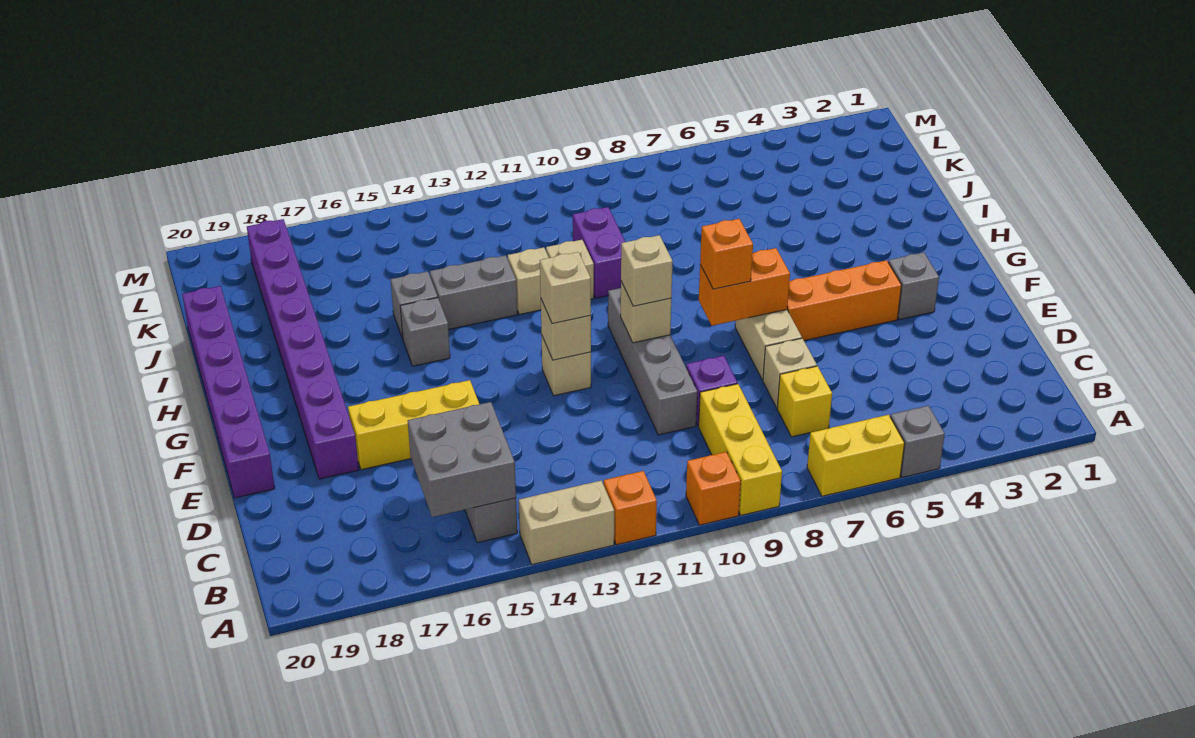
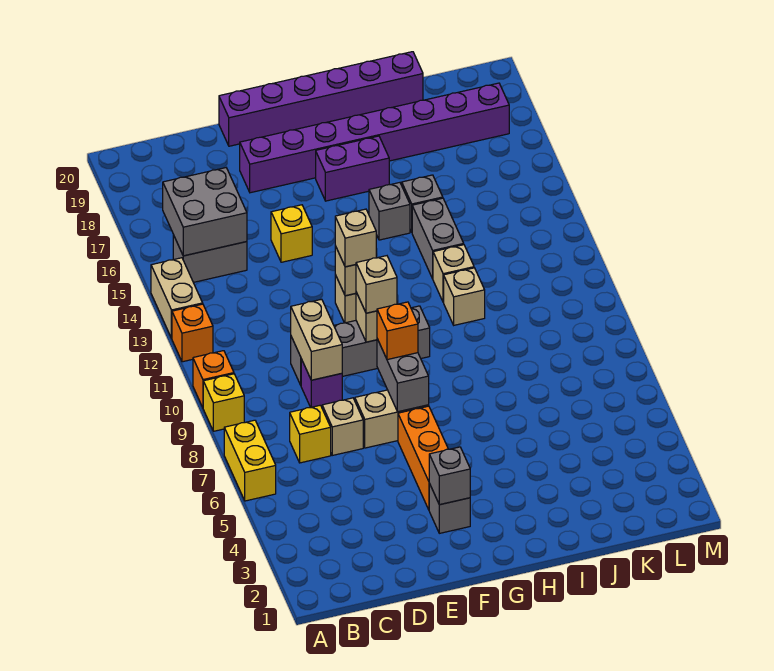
grey 1x1 brick [890,406,945,477] -> grey 1x1 brick moved to [429,447,470,505]
yellow 1x3 brick [699,384,782,515] -> yellow 1x1 brick [203,374,244,431]
none -> tan 1x2 brick [291,299,342,380]
yellow 1x3 brick [348,380,479,470] -> yellow 1x1 brick [271,205,312,262]
orange 1x2 brick [699,248,790,326] -> grey 1x2 brick [377,339,429,412]
purple 1x2 brick [573,207,625,298] -> purple 1x2 brick moved to [316,136,389,201]

